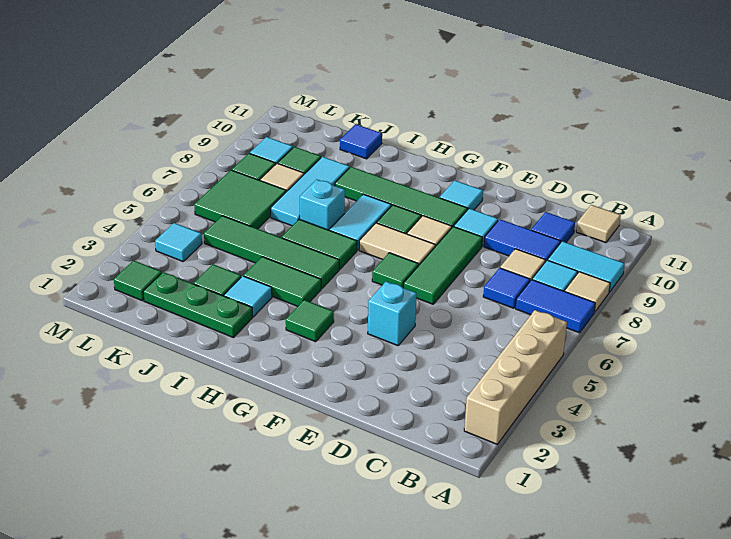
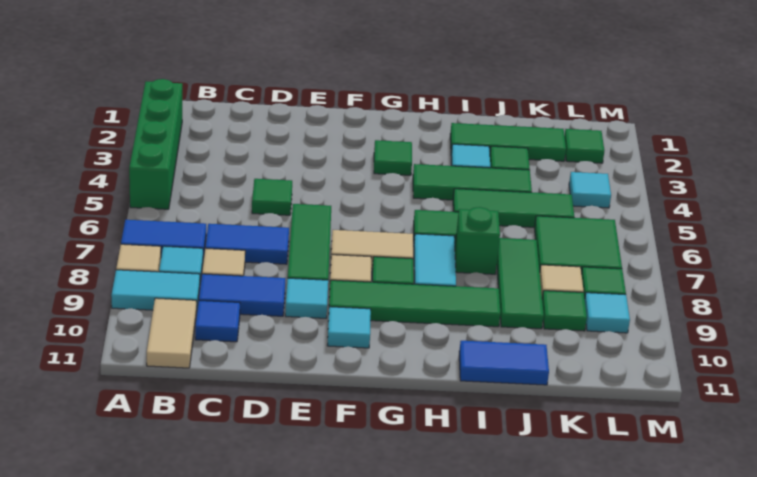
tan 1x4 brick [464,310,567,444] -> green 1x4 brick [129,79,182,209]
tan 1x1 tile [576,205,621,243] -> tan 1x2 tile [147,298,196,368]
blue 1x1 tile [483,268,530,308] -> blue 1x2 tile [205,224,289,264]
cyan 1x1 brick [368,281,417,346] -> none
green 1x1 tile [372,253,419,288] -> green 1x1 tile moved to [252,179,292,215]
green 1x2 tile [244,257,321,306] -> green 1x3 tile [413,164,532,200]
green 1x4 tile [204,216,339,289] -> green 1x3 tile [453,189,574,227]
green 1x3 plate [143,272,253,338] -> green 1x3 tile [450,123,566,161]
cyan 1x1 brick [300,179,345,230] -> green 1x1 brick [455,207,500,274]
cyan 1x3 tile [271,157,350,226] -> green 1x3 tile [497,238,544,329]
blue 1x1 tile [340,124,382,159] -> blue 1x2 tile [459,341,549,385]

